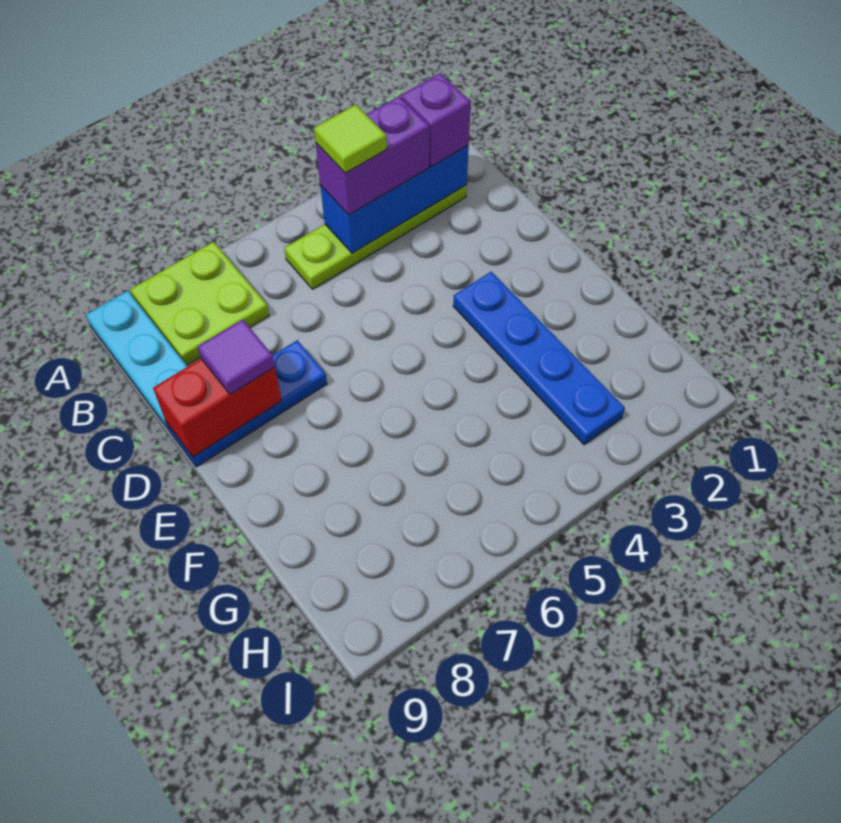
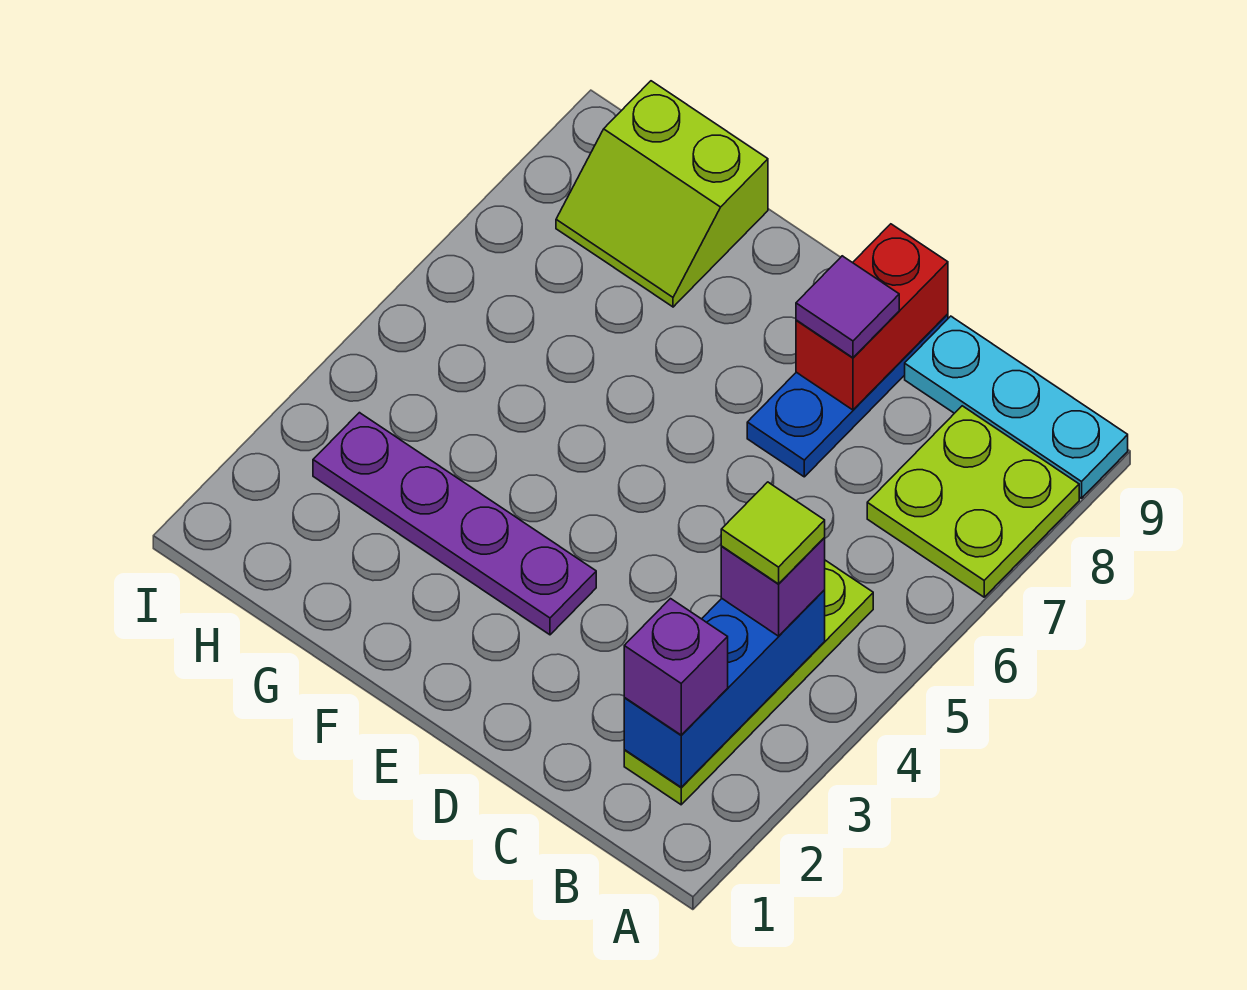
purple 1x2 brick [316,96,429,215] -> purple 1x1 brick [721,538,825,636]
blue 1x4 plate [453,272,625,445] -> purple 1x4 plate [313,413,596,635]
none -> lime 2x2 slope [556,81,768,307]

